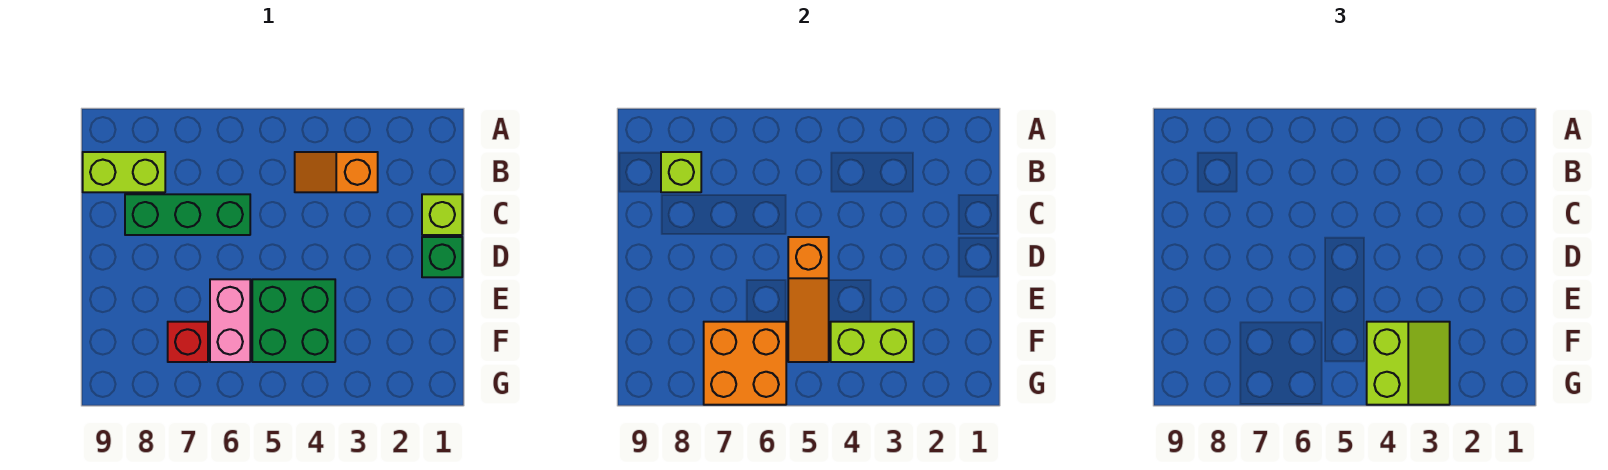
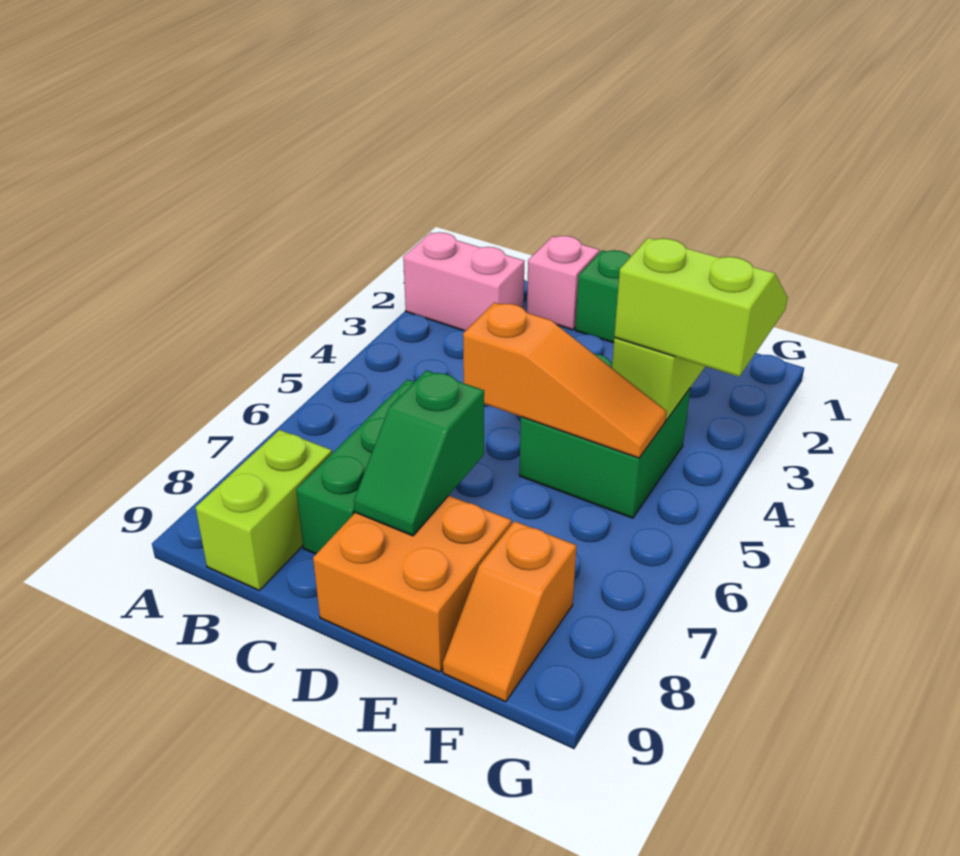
orange 1x2 slope [295,152,378,192] -> orange 1x2 slope moved to [443,521,577,702]
lime 1x1 brick [661,152,701,192] -> none
lime 1x1 brick [422,194,462,235] -> pink 1x1 brick [527,236,599,330]
none -> green 1x2 slope [354,370,484,536]
pink 1x2 brick [210,279,250,362] -> pink 1x2 brick moved to [403,232,524,331]
orange 2x2 brick [704,322,786,405] -> orange 2x2 brick moved to [313,496,511,672]
red 1x1 brick [168,322,208,362] -> none

